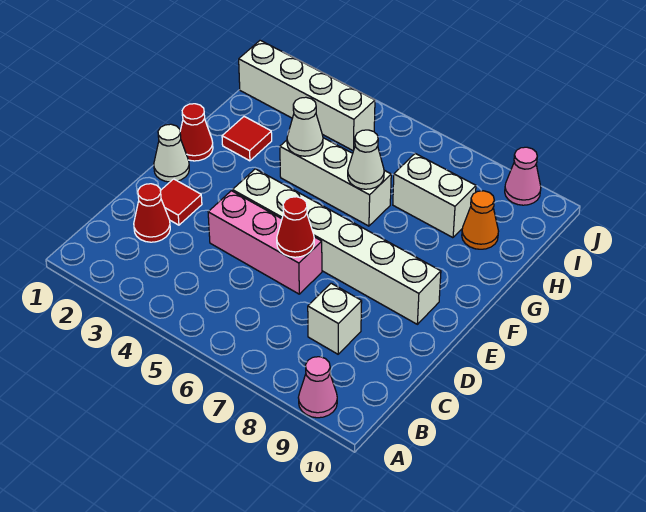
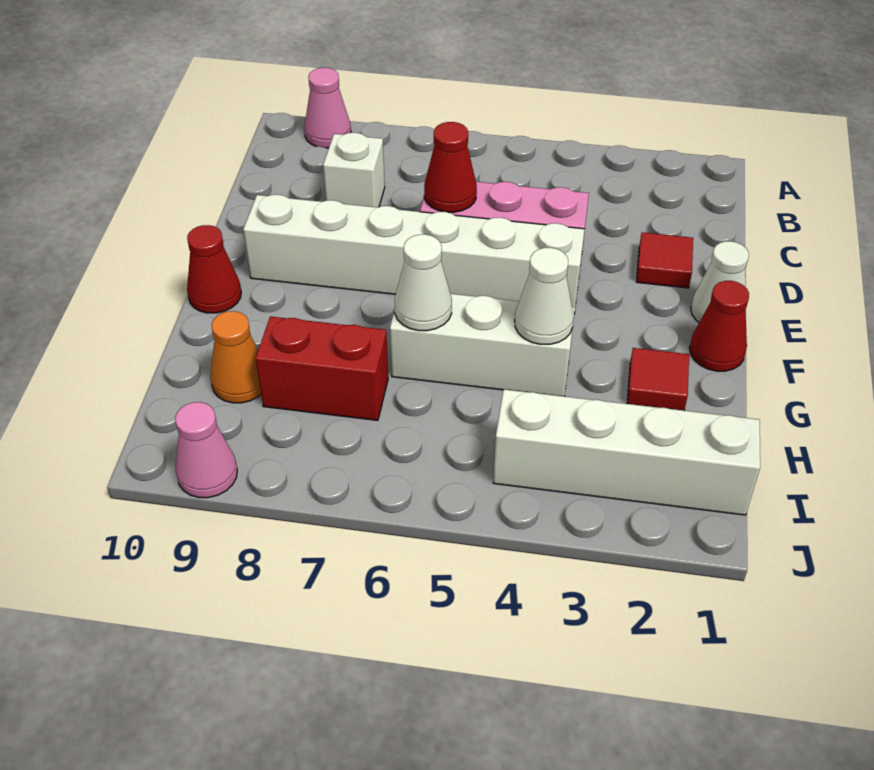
red 1x1 cone [134,184,170,242] -> red 1x1 cone moved to [187,225,241,313]
white 1x2 brick [393,154,476,238] -> red 1x2 brick [256,316,388,421]

